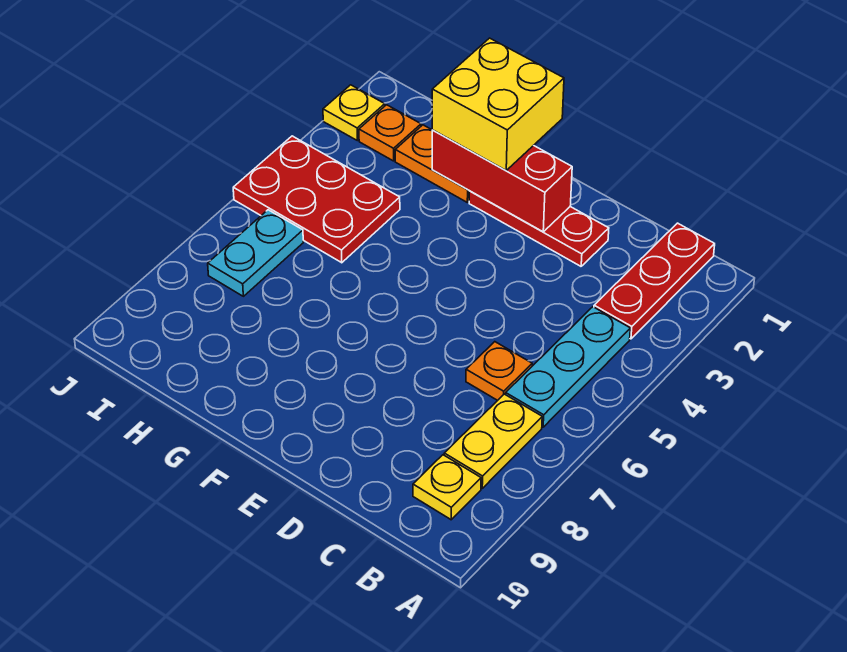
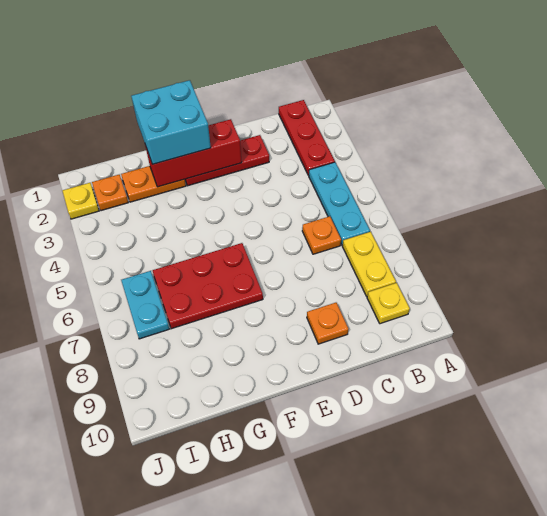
none -> orange 1x1 plate [307,303,348,344]
yellow 2x2 brick [432,38,564,170] -> cyan 2x2 brick [131,80,211,164]
red 2x3 plate [233,136,400,263] -> red 2x3 plate moved to [153,243,263,329]

